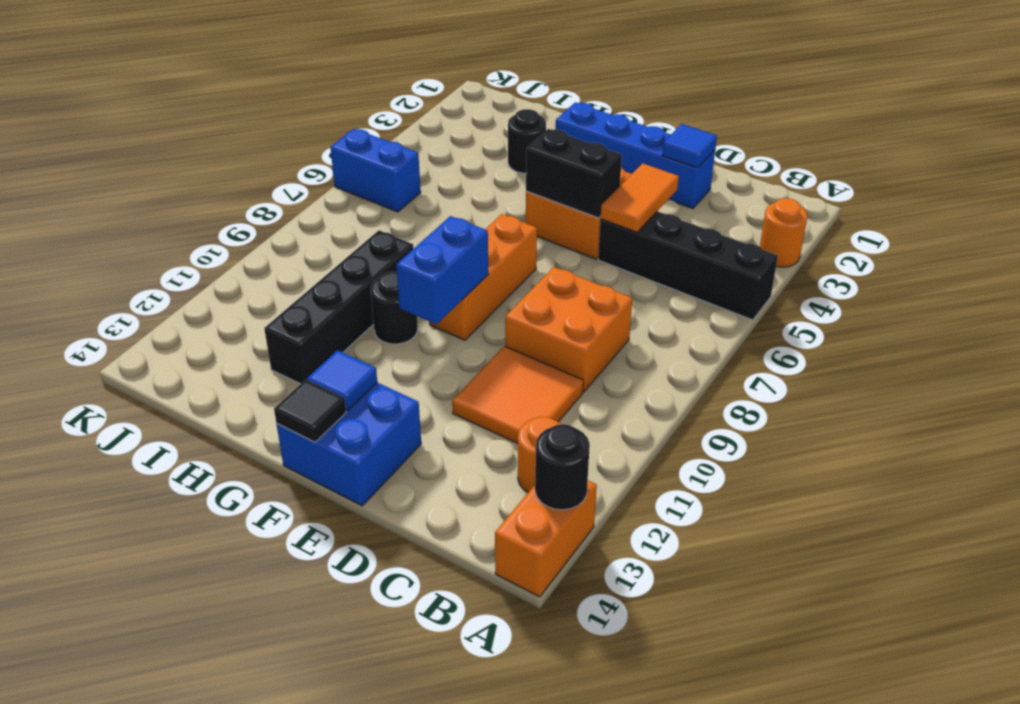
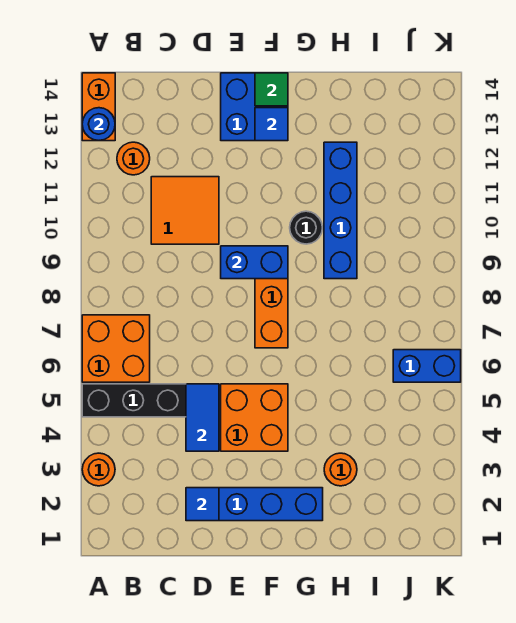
black 1x1 round brick [535,424,590,510] -> blue 1x1 round brick [82,108,115,141]
orange 2x2 brick [505,267,632,392] -> orange 2x2 brick moved to [82,315,150,382]
orange 1x2 tile [600,163,679,232] -> blue 1x2 tile [186,384,219,451]
black 1x2 brick [526,129,622,218] -> none
blue 1x2 brick [396,216,488,324] -> blue 1x2 brick turned to [221,246,288,279]
black 1x1 tile [274,380,346,442] -> green 1x1 tile [255,73,288,106]
black 1x1 round brick [508,109,546,173] -> orange 1x1 round brick [324,453,357,486]
black 1x4 brick [264,230,414,384] -> blue 1x4 brick [324,142,357,279]

